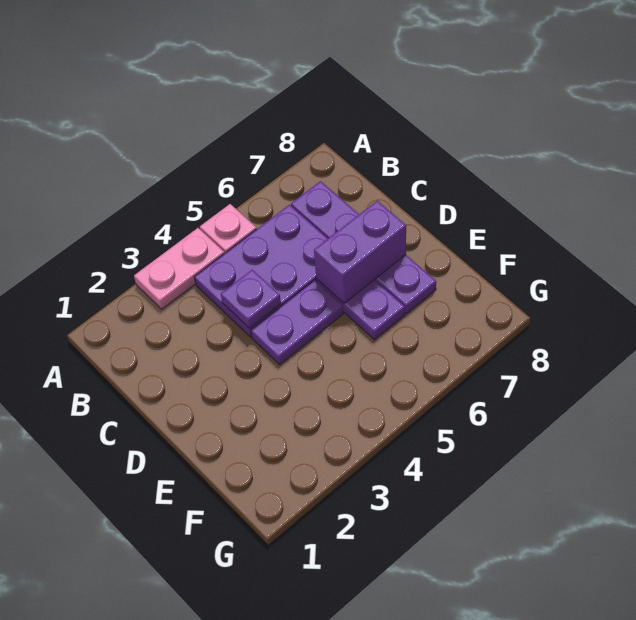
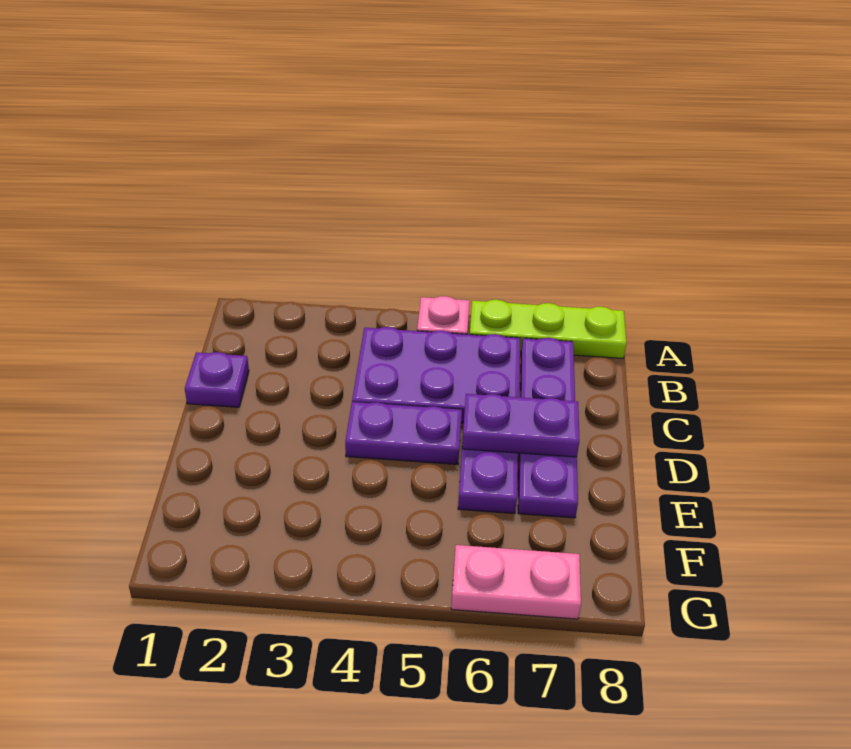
pink 1x2 plate [134,228,224,309] -> pink 1x2 plate moved to [451,545,581,619]
none -> lime 1x3 plate [470,300,626,358]
purple 1x1 plate [221,270,281,328] -> purple 1x1 plate moved to [185,352,249,407]
purple 1x2 brick [314,201,406,303] -> purple 1x2 plate [462,394,580,457]

